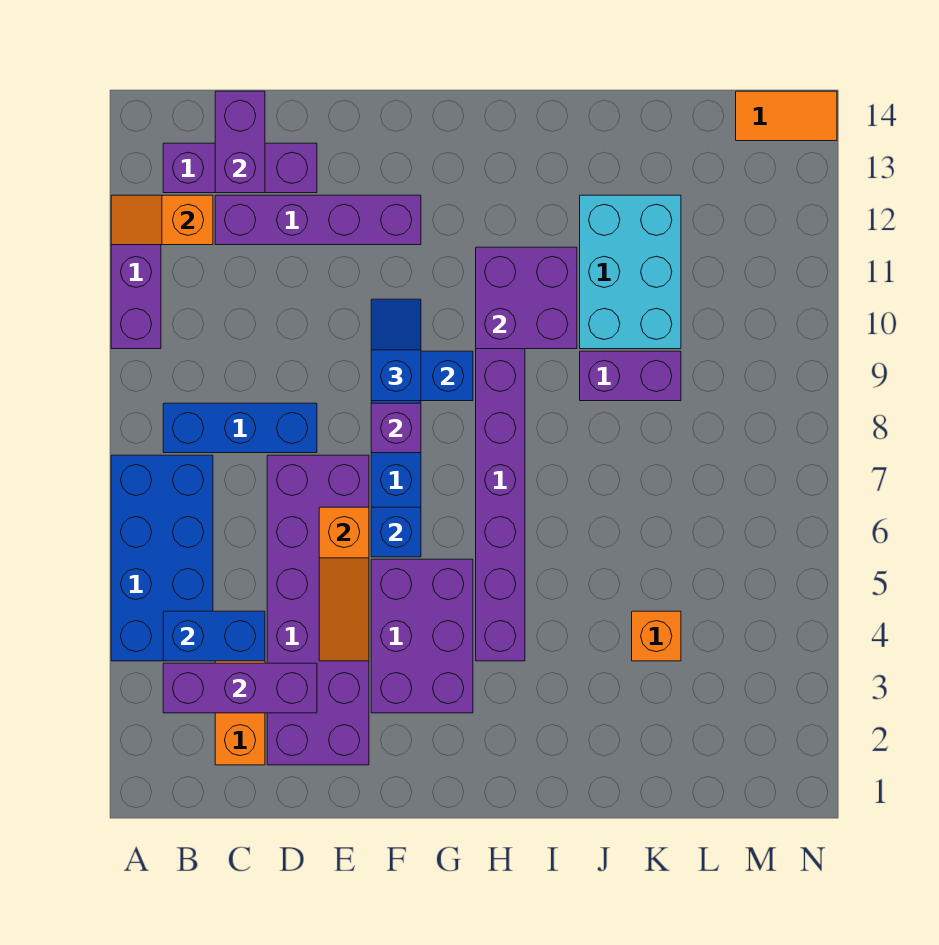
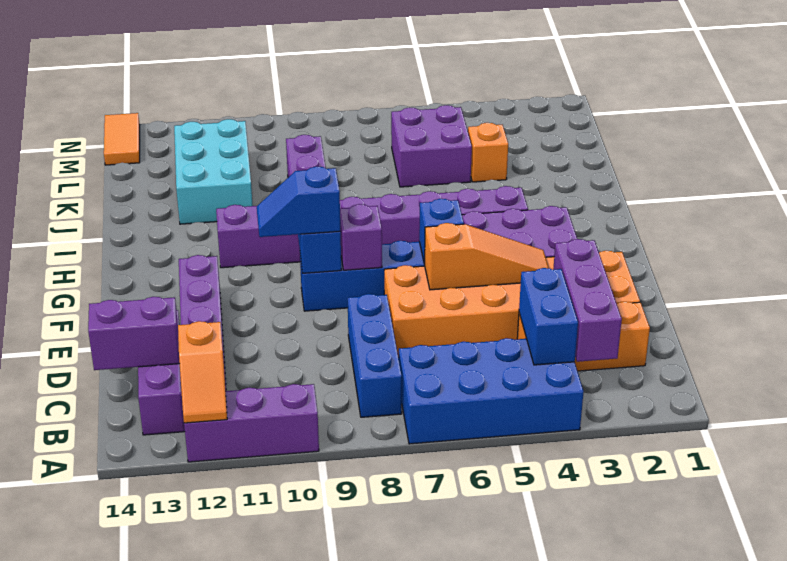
purple 2x6 brick [267,455,369,765] -> orange 2x6 brick [384,251,640,357]
purple 2x2 brick [476,247,577,349] -> purple 2x2 brick moved to [391,105,472,187]
cyan 2x3 brick [580,195,681,349] -> cyan 2x3 brick turned to [174,119,253,224]

